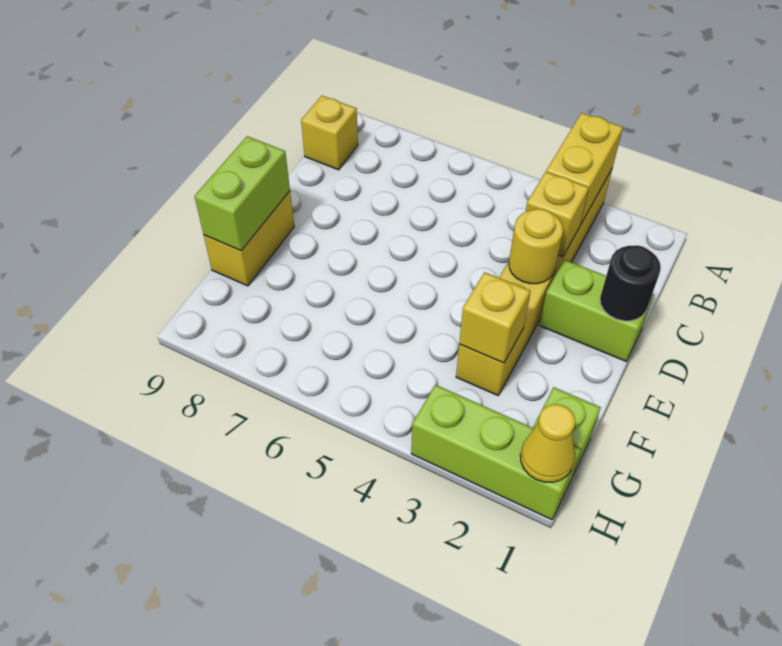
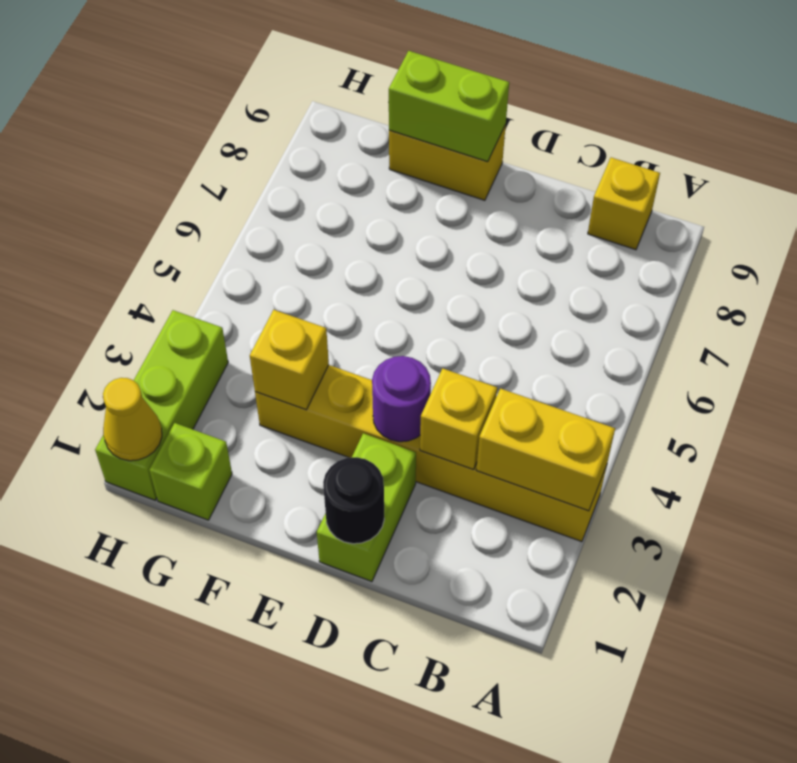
yellow 1x1 round brick [509,209,563,284] -> purple 1x1 round brick [372,356,431,442]

